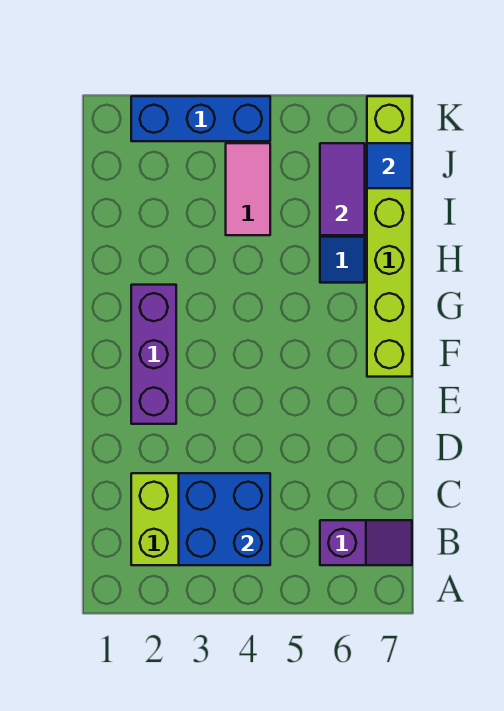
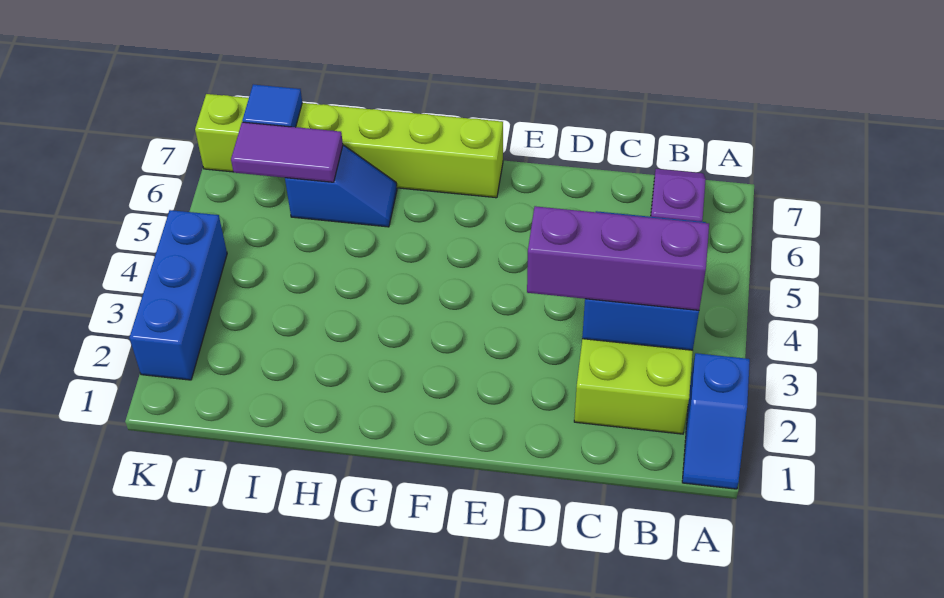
none -> blue 1x2 slope [682,353,750,489]
purple 1x3 brick [131,285,176,424] -> purple 1x3 brick moved to [527,206,709,310]
pink 1x2 tile [226,143,270,235] -> none

